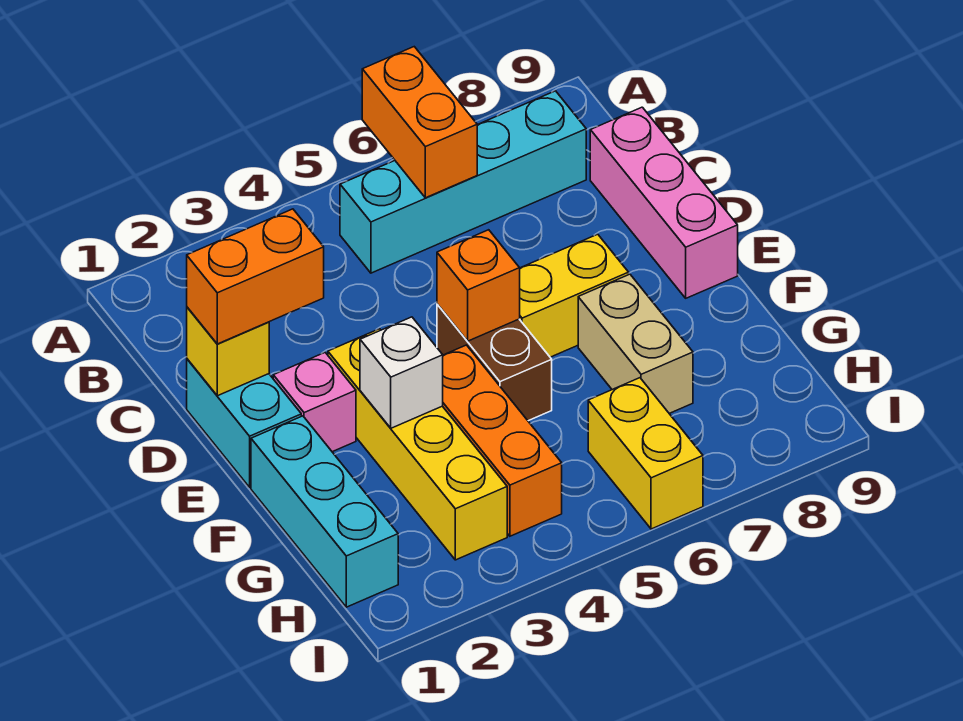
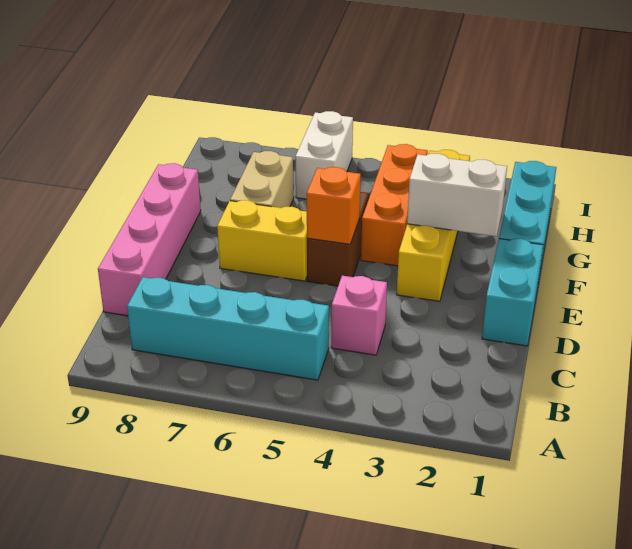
orange 1x2 brick [362,47,477,198] -> none
pink 1x3 brick [590,107,738,298] -> pink 1x4 brick [98,163,201,316]
yellow 1x1 brick [187,307,269,396] -> none
orange 1x2 brick [187,209,324,344] -> none
pink 1x1 brick [273,353,356,452] -> pink 1x1 brick moved to [331,276,387,355]
white 1x1 brick [360,317,443,428] -> white 1x2 brick [407,154,507,236]
yellow 1x2 brick [588,378,703,529] -> white 1x2 brick [296,111,353,199]

